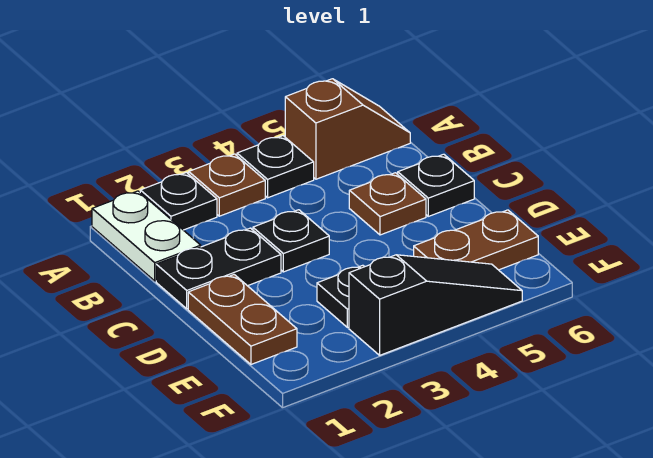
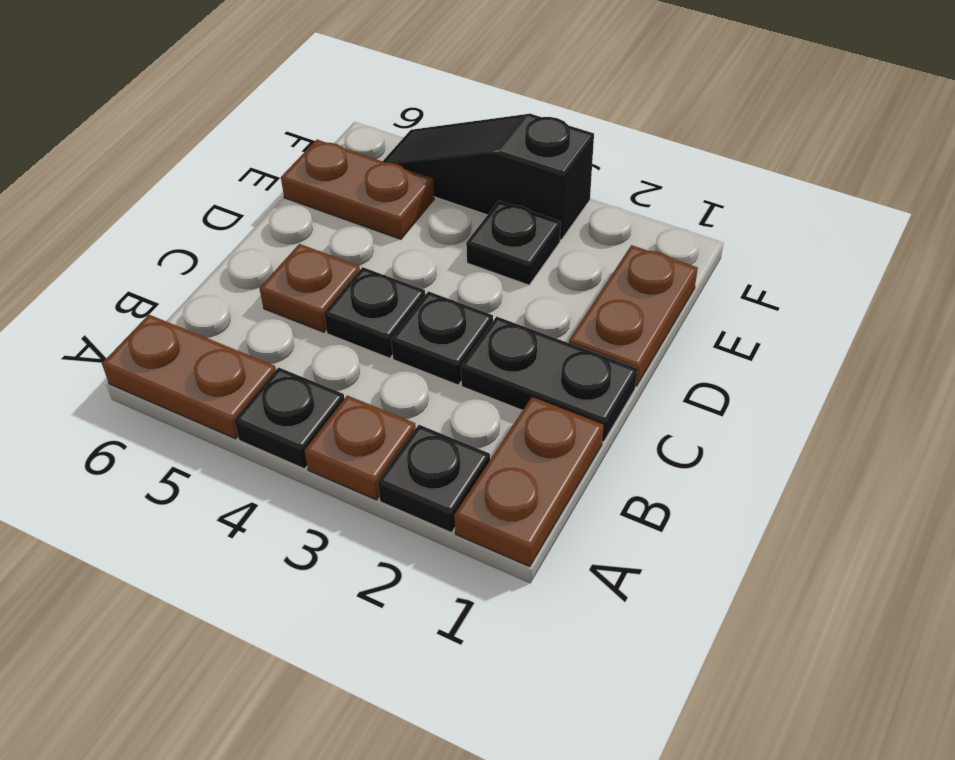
white 1x2 plate [92,191,201,281] -> brown 1x2 plate [454,397,604,567]
brown 1x2 slope [285,79,410,179] -> brown 1x2 plate [102,315,276,439]
black 1x1 plate [398,154,474,216] -> black 1x1 plate moved to [324,267,425,358]

